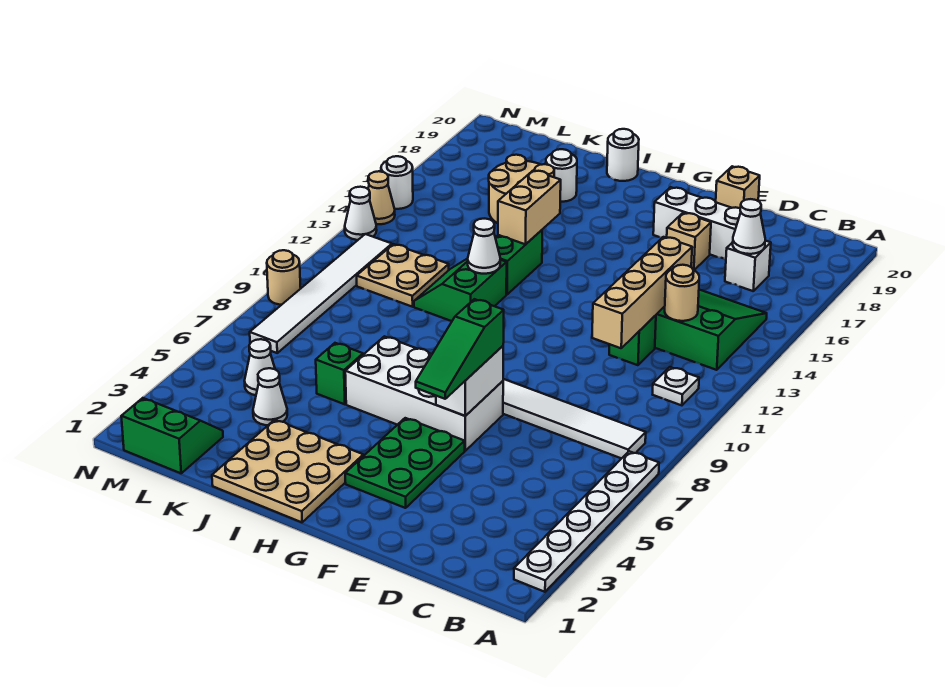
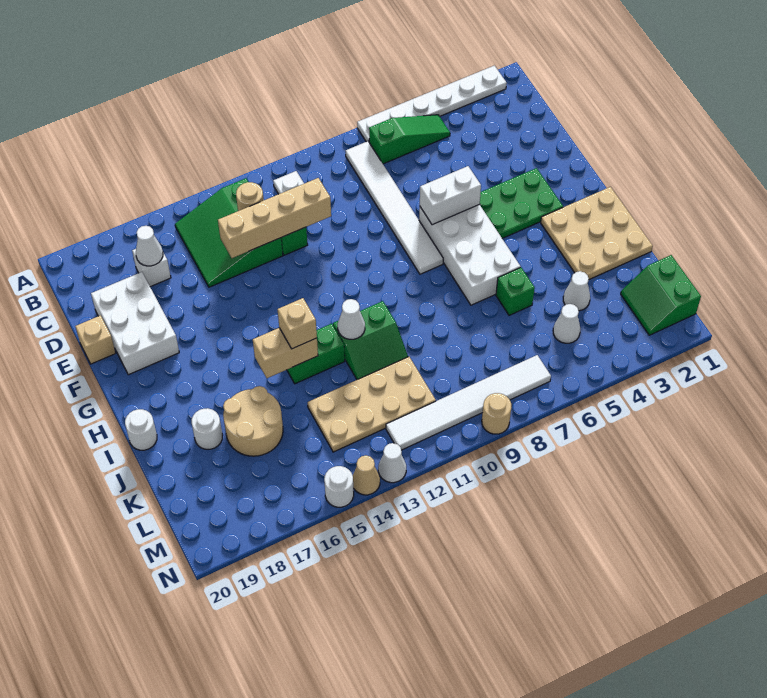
white 1x3 brick [653,187,741,260] -> white 2x3 brick [91,272,179,375]
tan 1x1 brick [667,213,711,270] -> tan 1x1 brick moved to [278,298,317,349]
green 1x3 slope [416,299,504,399] -> green 1x3 slope moved to [369,115,450,164]
tan 2x2 plate [357,244,449,307] -> tan 2x4 plate [308,357,436,452]

